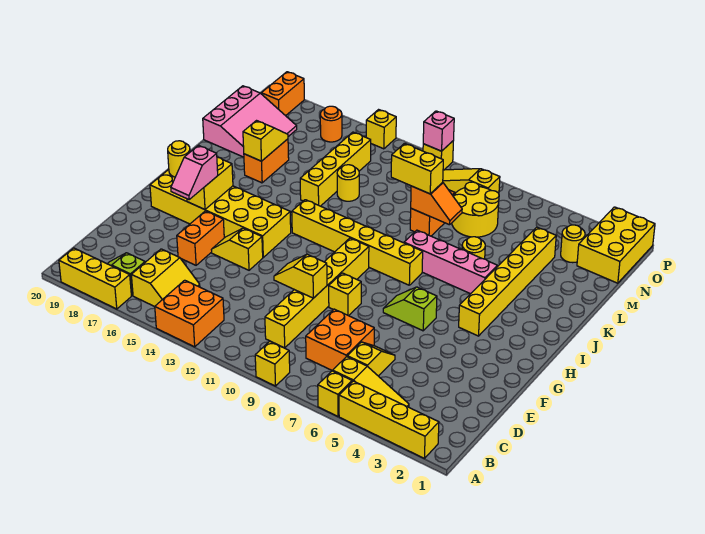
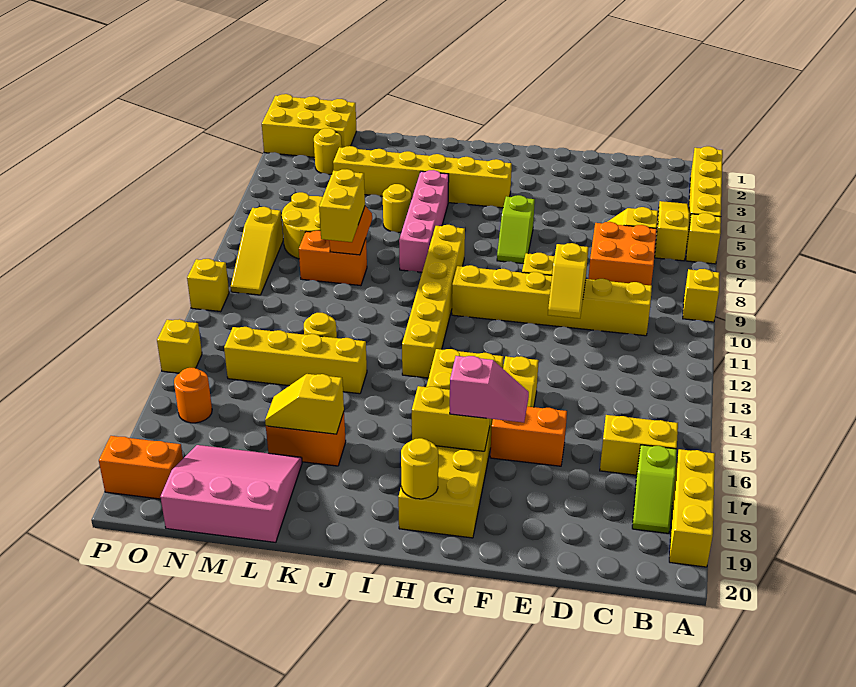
orange 2x2 brick [155,280,224,347] -> none
pink 1x1 brick [423,111,454,151] -> none

